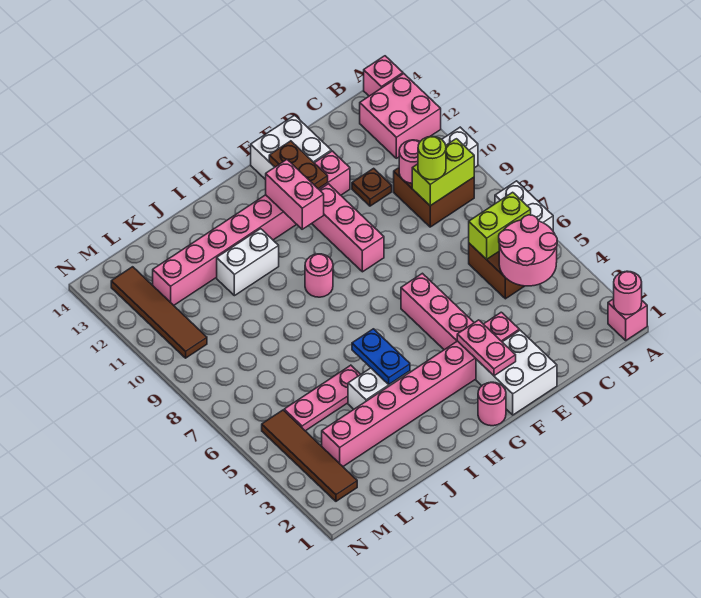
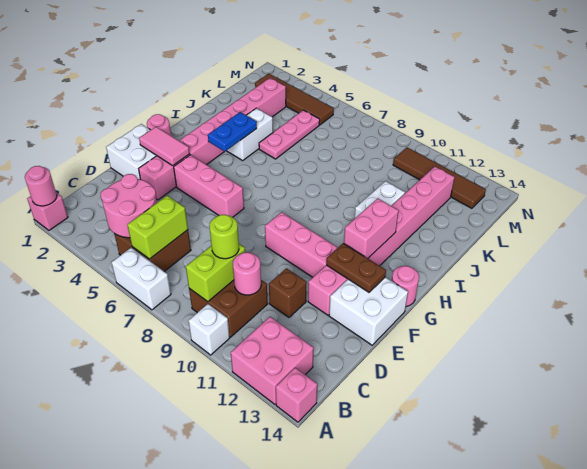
brown 1x1 plate [352,168,392,206] -> brown 1x1 brick [269,268,307,317]
pink 1x2 plate [457,320,516,376] -> pink 1x2 tile [139,127,190,166]
pink 1x2 brick [266,160,324,229] -> pink 1x2 brick turned to [344,198,399,258]
pink 1x1 round brick [305,254,333,297] -> pink 1x1 round brick moved to [392,266,419,307]
blue 1x2 plate [352,329,410,384] -> blue 1x2 plate turned to [208,112,257,152]

